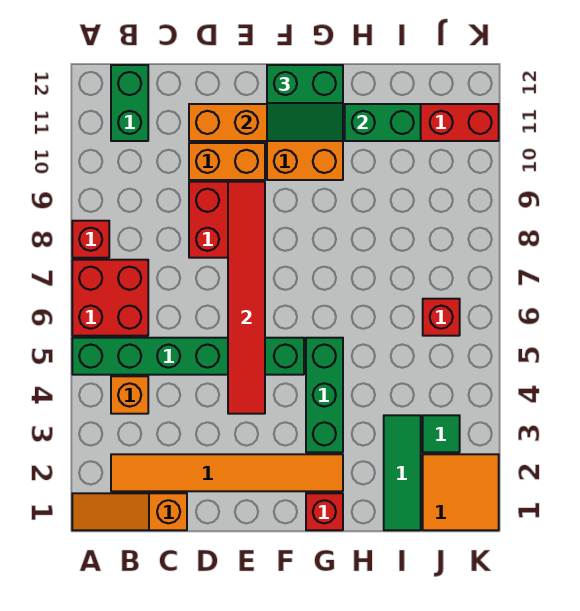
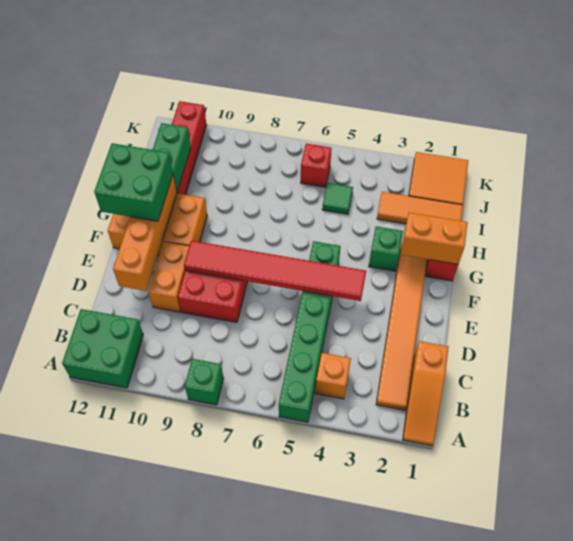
red 2x2 brick [72,260,148,336] -> none
red 1x1 brick [72,221,109,258] -> green 1x1 brick [185,359,223,405]
green 1x2 brick [111,65,148,141] -> green 2x2 brick [62,309,143,388]
green 2x2 slope [267,65,343,141] -> green 2x2 brick [94,143,173,221]
none -> orange 1x2 brick [401,213,468,264]
green 1x3 brick [306,338,343,452] -> green 1x1 brick [369,226,403,271]
green 1x3 tile [384,415,421,530] -> orange 1x3 tile [377,192,463,224]
green 1x1 tile [423,415,460,452] -> green 1x1 tile moved to [322,183,353,214]

